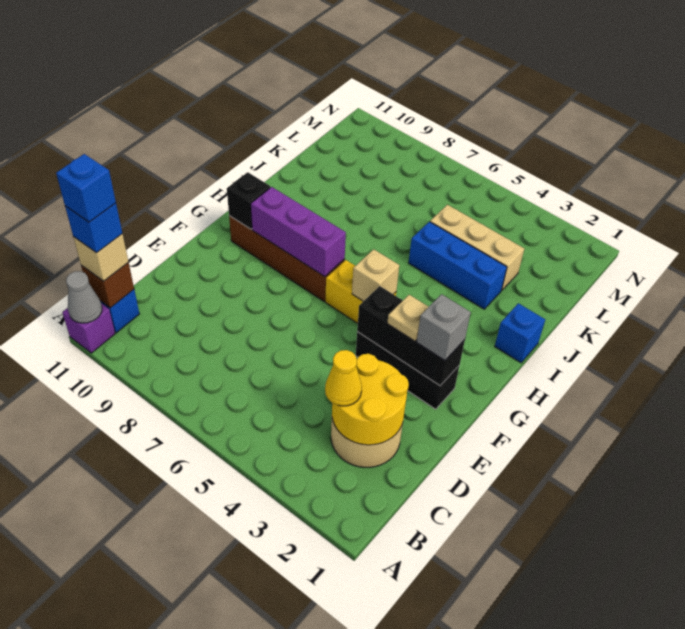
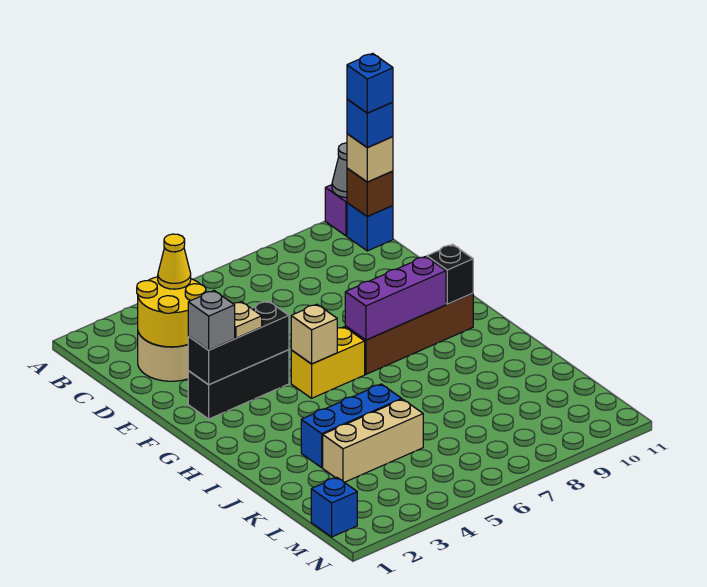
blue 1x1 brick [495,303,545,363] -> blue 1x1 brick moved to [311,478,357,537]

